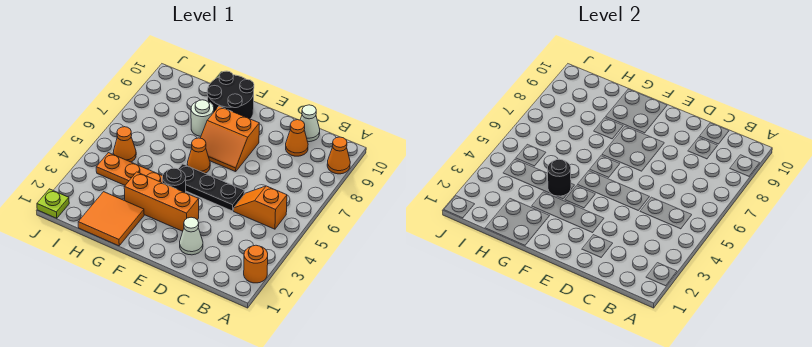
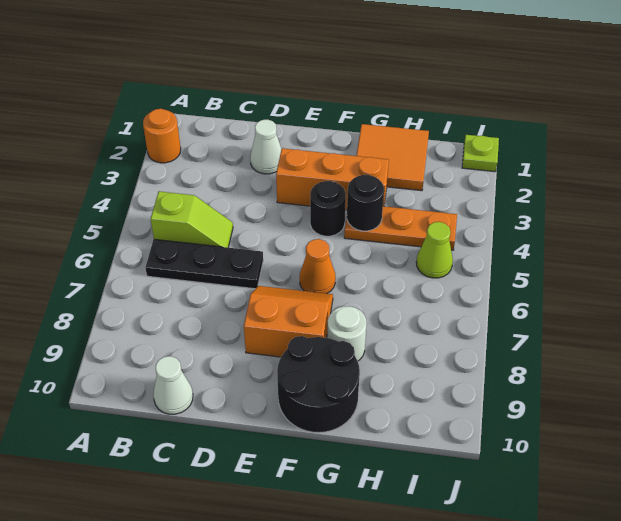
orange 1x1 cone [327,137,350,174] -> none
orange 1x2 slope [234,186,287,229] -> lime 1x2 slope [151,191,233,248]
orange 1x1 cone [286,120,308,156] -> none
black 1x3 plate [179,164,244,211] -> black 1x3 plate moved to [145,239,263,289]
orange 1x1 cone [113,127,136,162] -> lime 1x1 cone [416,222,453,278]

